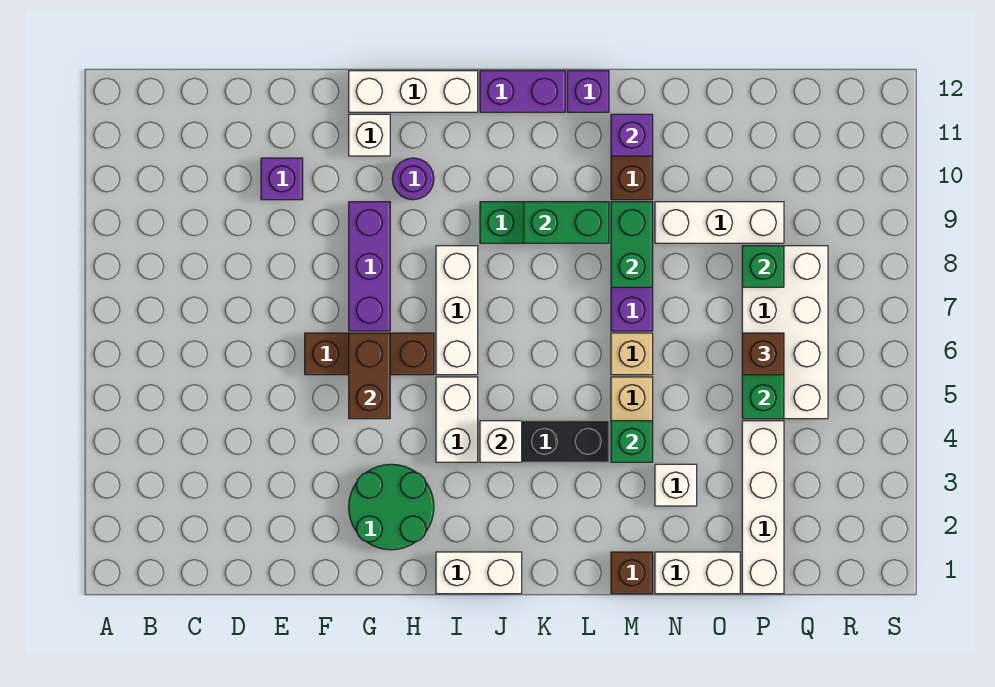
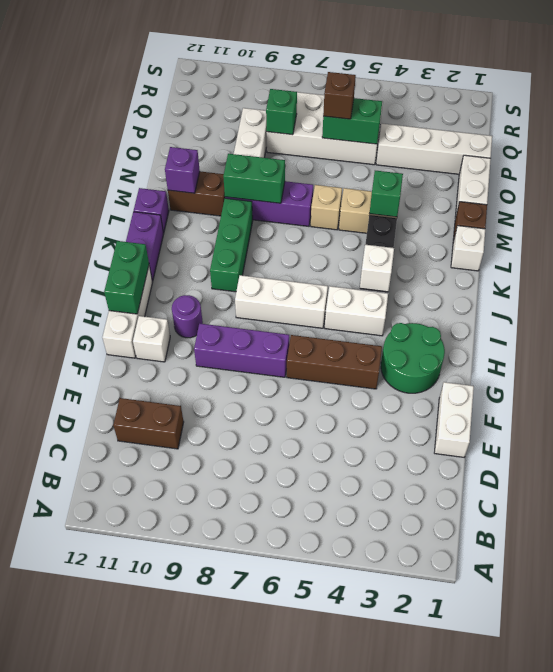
purple 1x1 brick [261,158,303,200] -> none
brown 1x3 brick [305,333,434,375] -> brown 1x3 brick turned to [287,335,382,389]
brown 1x2 brick [349,333,390,419] -> brown 1x2 brick moved to [113,398,184,449]
white 1x2 brick [436,552,522,594] -> white 1x2 brick moved to [434,382,474,457]
green 1x2 brick [524,202,609,243] -> green 1x2 brick moved to [104,241,149,314]
white 1x1 brick [655,464,697,506] -> white 1x1 brick moved to [451,226,485,271]

